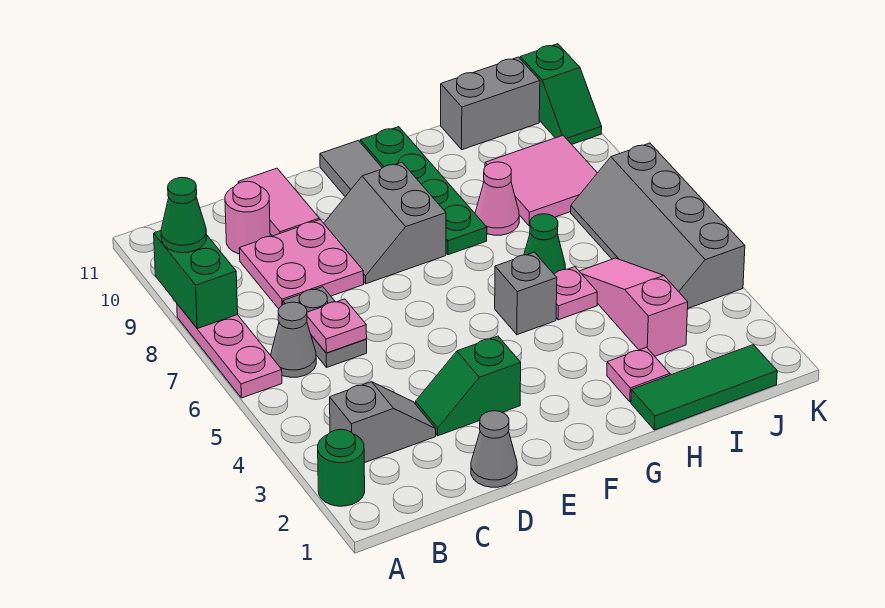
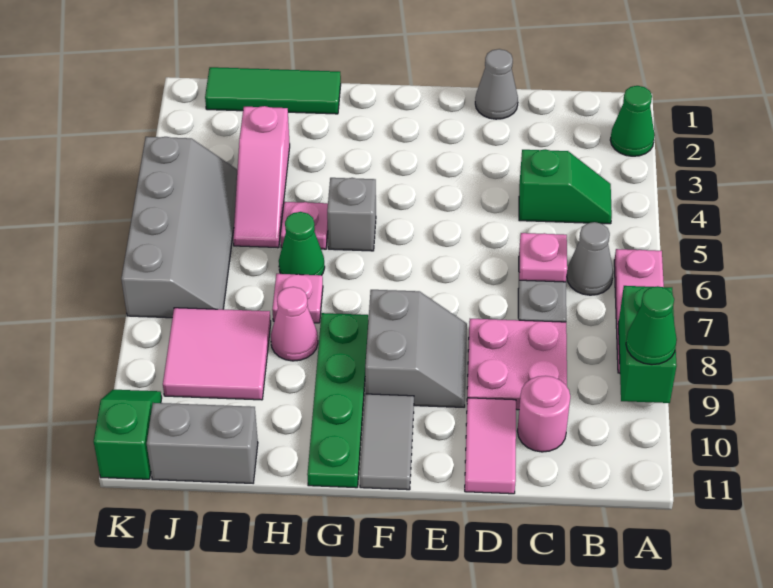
green 1x1 round brick [318,429,365,506] -> green 1x1 cone [610,86,655,156]
grey 1x2 slope [330,382,436,463] -> none
green 1x2 slope [416,336,521,436] -> green 1x2 slope moved to [519,149,612,224]
pink 1x1 plate [607,347,670,402] -> pink 1x1 plate moved to [272,274,323,323]

